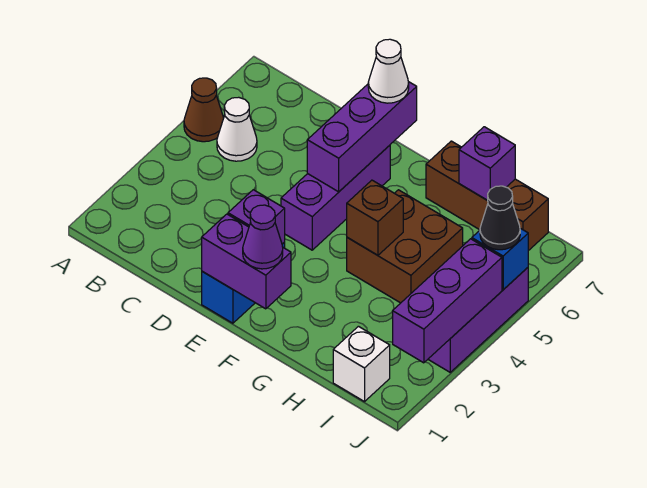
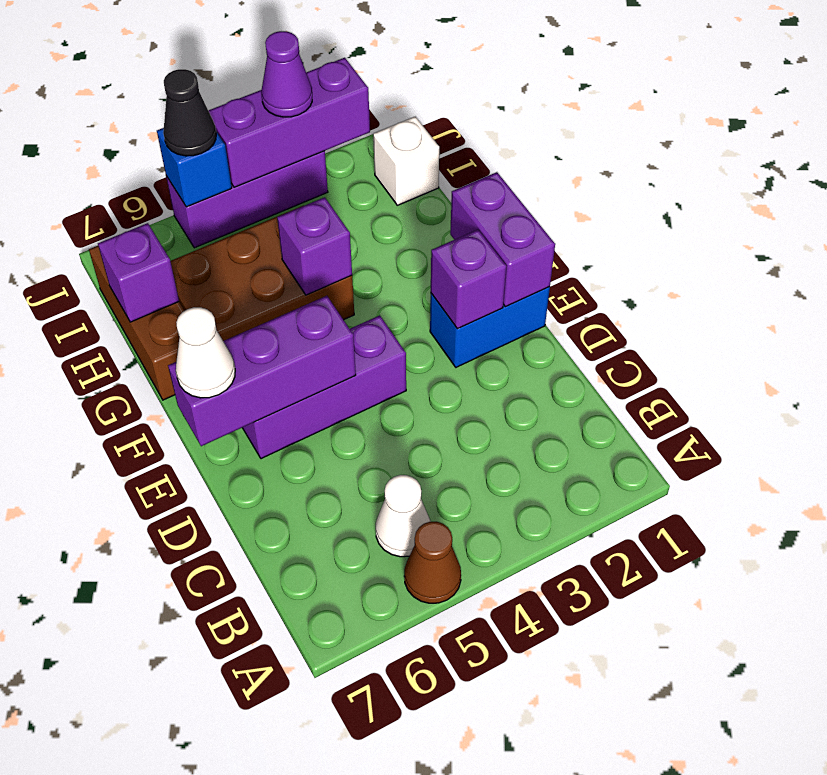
purple 1x1 cone [243,205,283,269] -> purple 1x1 cone moved to [262,31,312,117]
brown 2x2 brick [347,190,463,303] -> brown 2x3 brick [170,206,354,341]
brown 1x1 brick [347,180,403,255] -> purple 1x1 brick [277,197,352,295]

